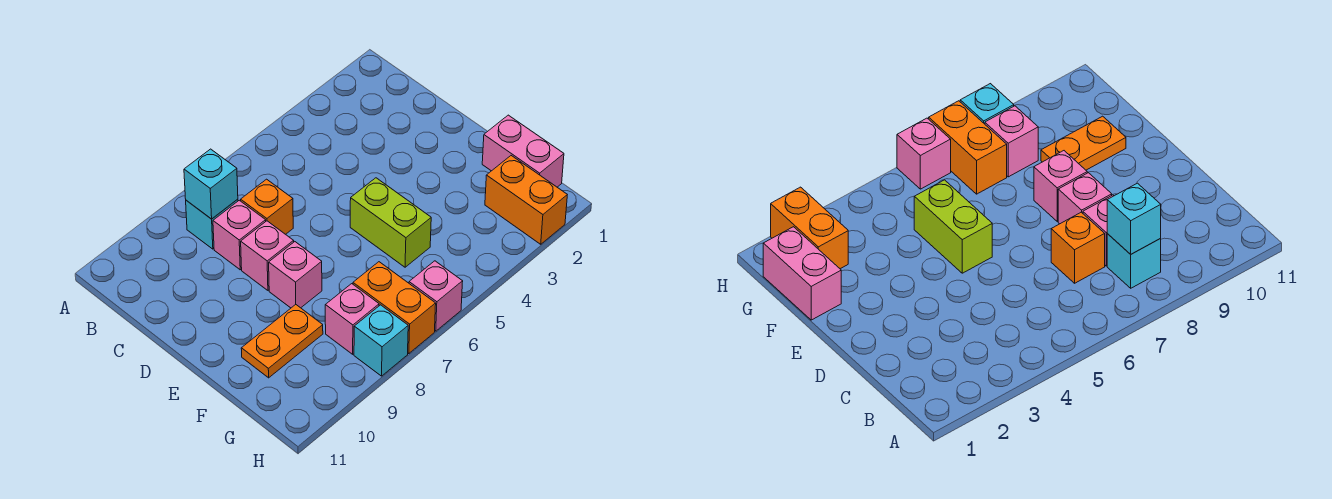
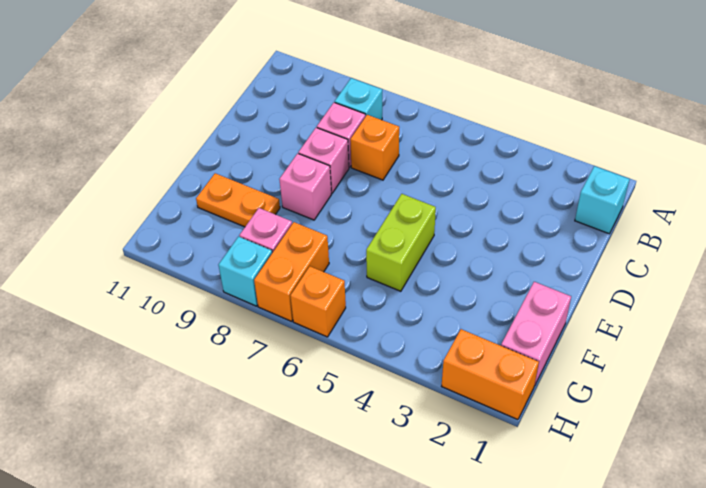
cyan 1x1 brick [184,149,238,219] -> cyan 1x1 brick moved to [575,166,630,234]
orange 1x2 brick [485,156,567,244] -> orange 1x2 brick turned to [442,329,539,420]
pink 1x1 brick [409,261,463,331] -> orange 1x1 brick [290,266,346,337]

